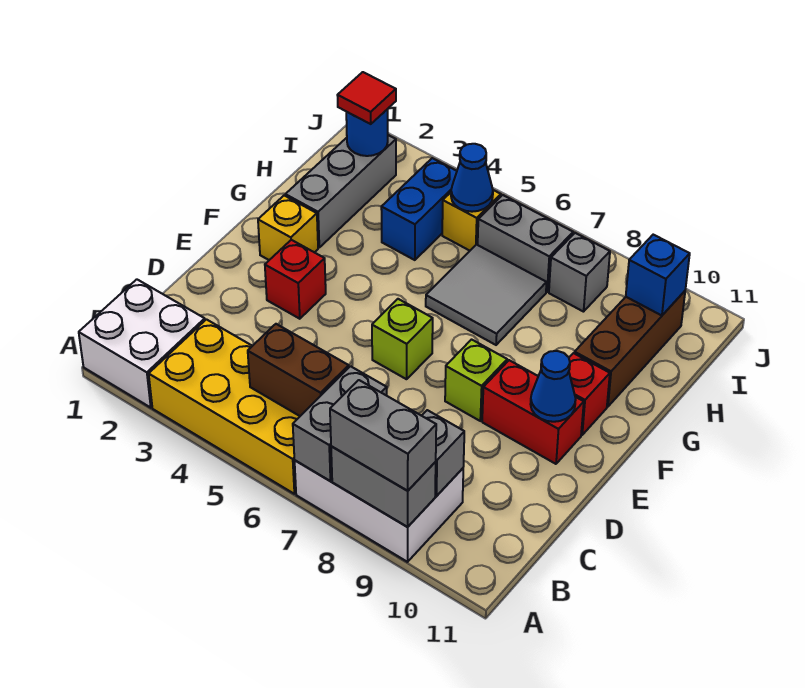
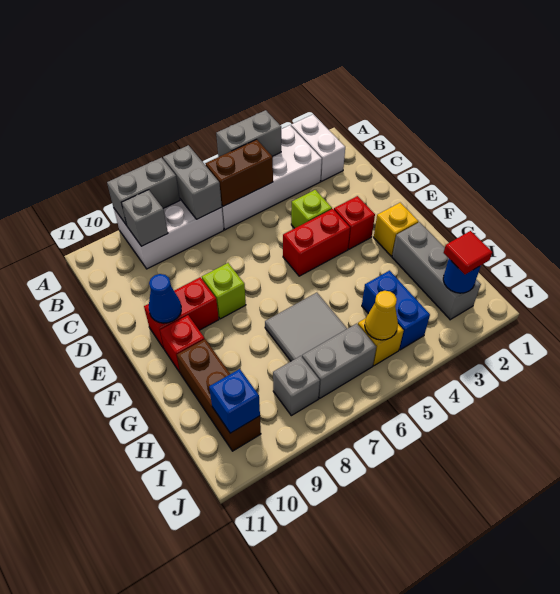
white 2x2 brick [79,279,205,408] -> white 1x2 brick [291,115,345,181]
yellow 2x4 brick [149,319,300,494] -> white 2x4 brick [205,125,322,230]
grey 1x2 brick [330,380,436,491] -> grey 1x2 brick moved to [216,110,281,157]
none -> red 1x2 brick [283,209,350,276]
lime 1x1 brick [372,299,433,379] -> lime 1x1 brick moved to [291,190,332,228]
blue 1x1 cone [451,144,493,212] -> yellow 1x1 cone [365,291,398,340]

